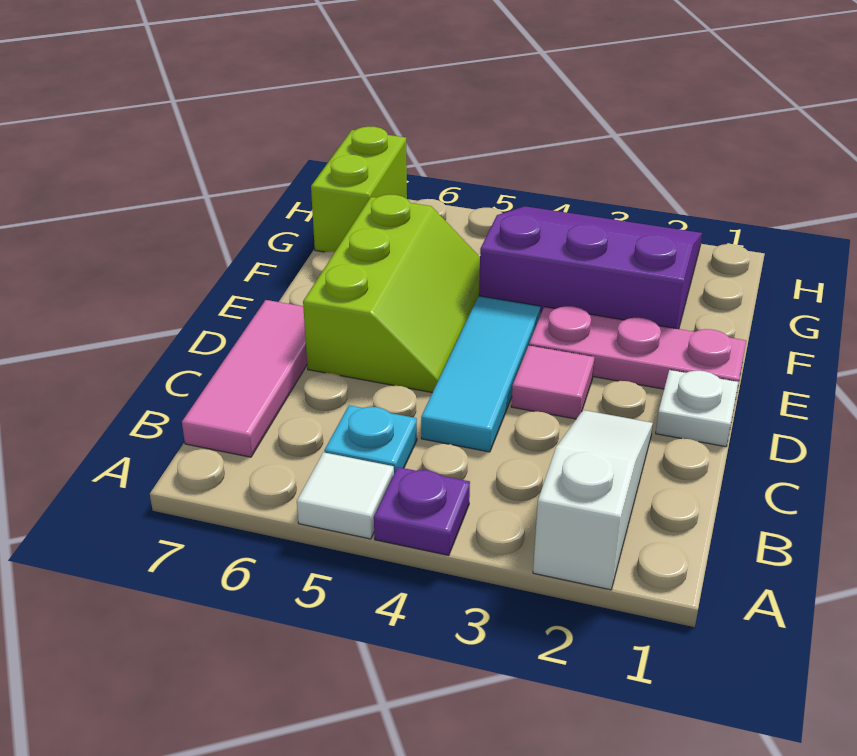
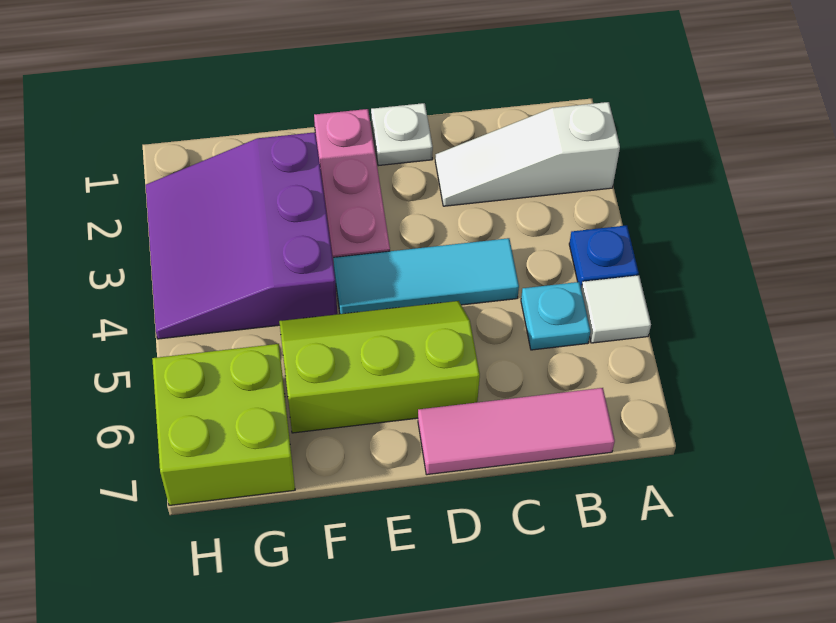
purple 1x1 plate [374,467,470,555] -> blue 1x1 plate [569,225,639,287]
pink 1x1 tile [511,346,595,419] -> none
lime 1x2 brick [311,127,407,252] -> lime 2x2 brick [152,344,295,505]

